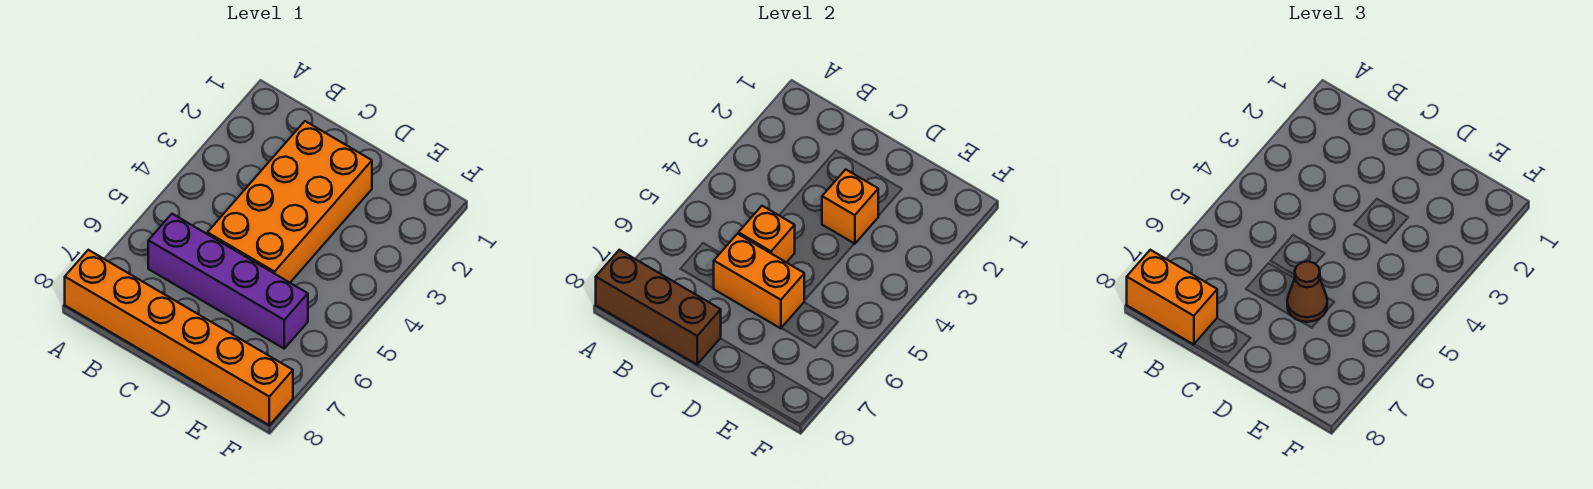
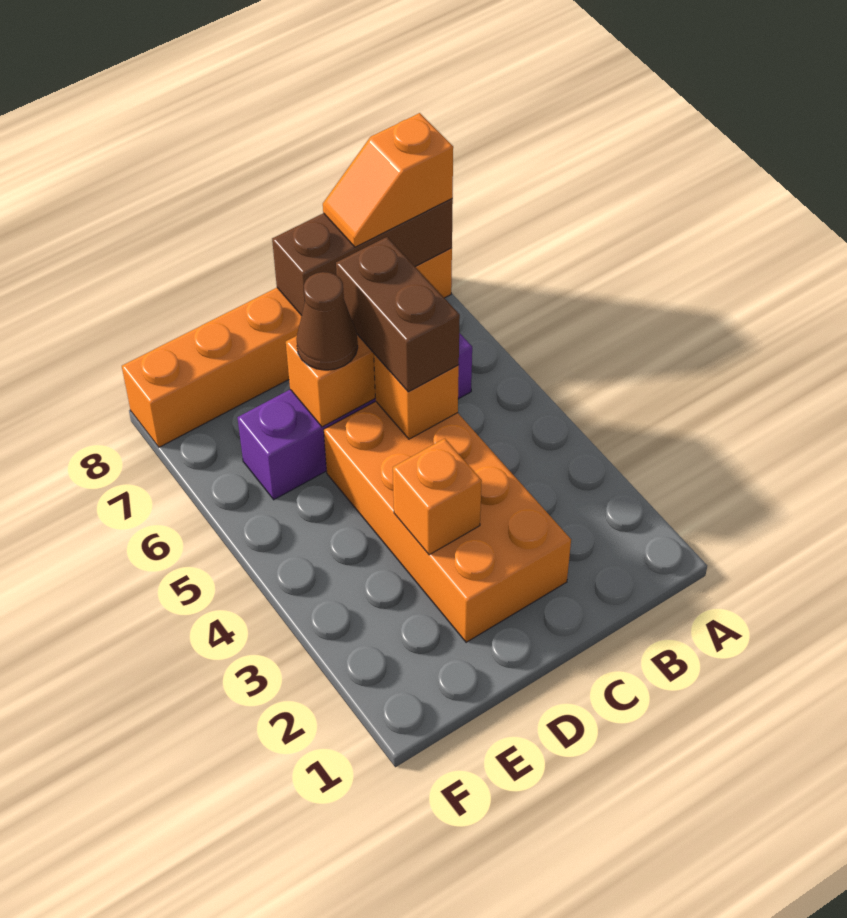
orange 1x2 brick [1127,250,1217,344] -> orange 1x2 slope [323,113,453,247]
none -> brown 1x2 brick [336,237,460,392]

